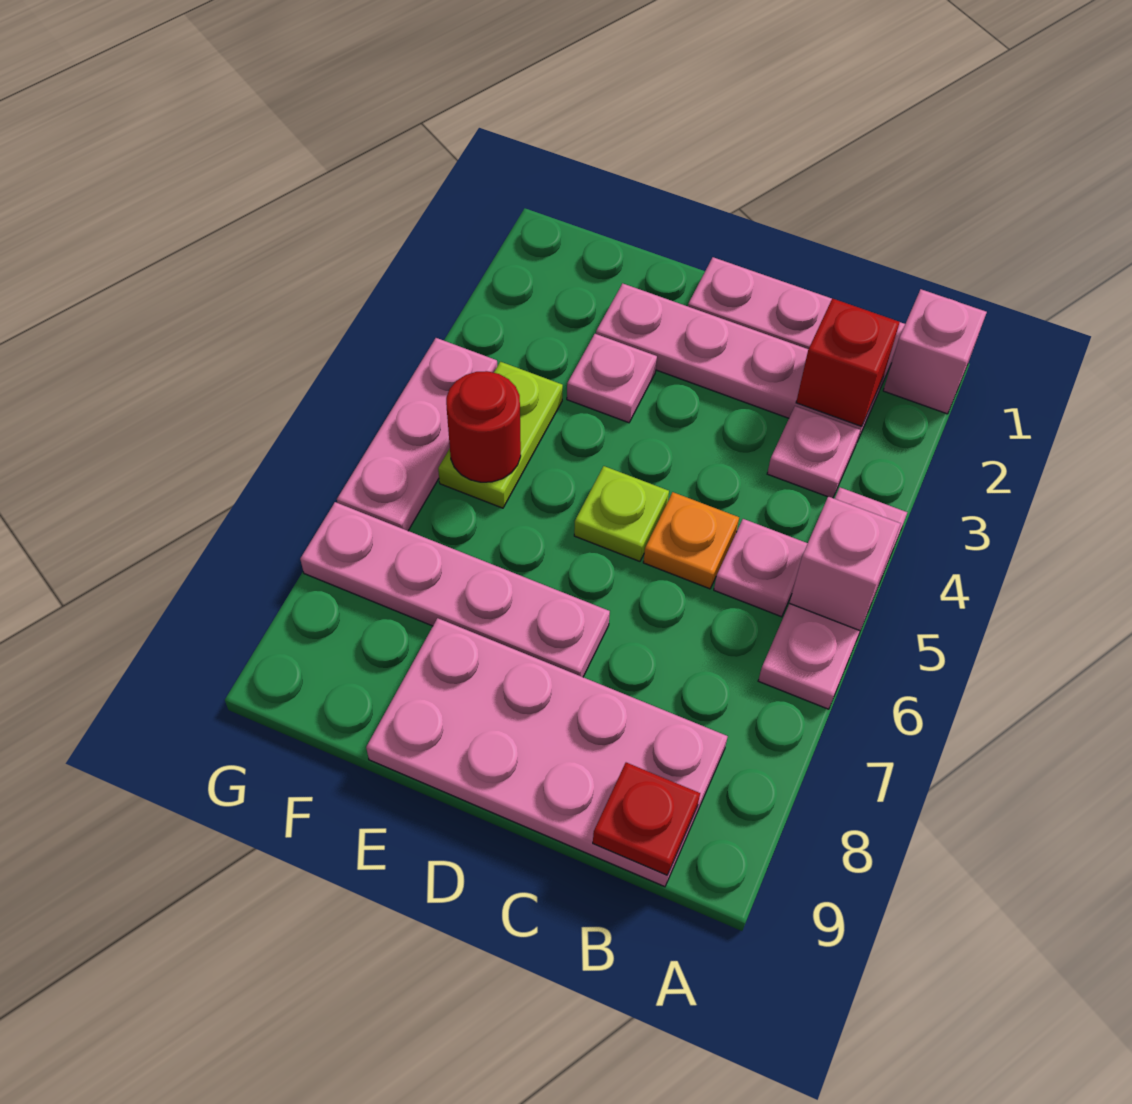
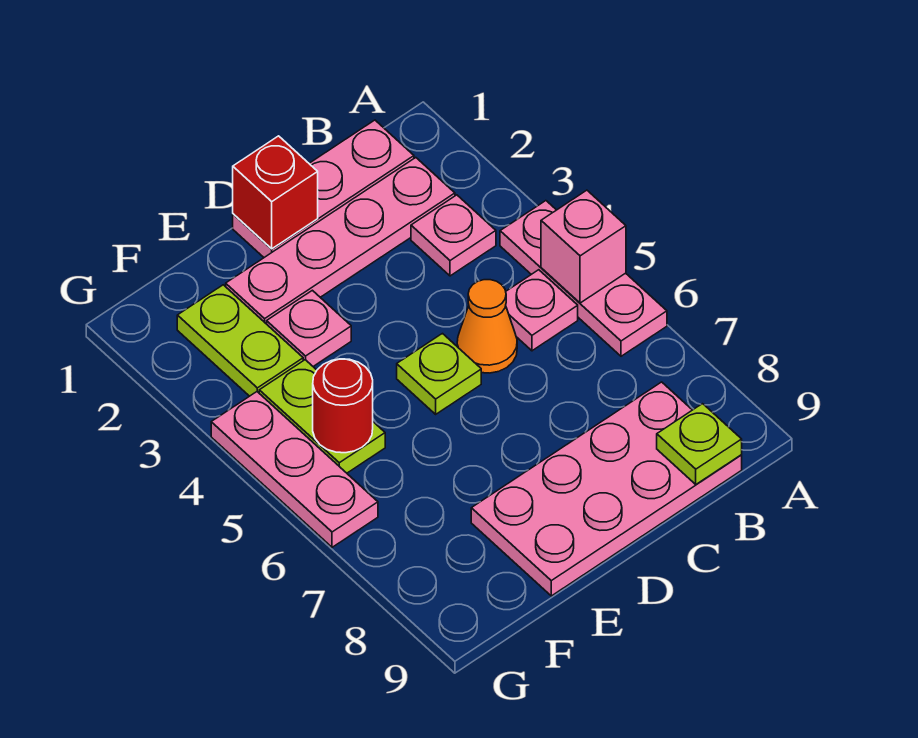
pink 1x1 brick [883,289,987,414] -> none
red 1x1 brick [796,299,900,427] -> red 1x1 brick moved to [233,136,318,249]
red 1x1 plate [593,763,700,875] -> lime 1x1 plate [657,404,742,484]
orange 1x1 plate [643,492,739,589] -> orange 1x1 cone [457,280,517,373]
pink 1x4 plate [300,502,610,677] -> none
none -> lime 1x2 plate [177,285,303,396]

